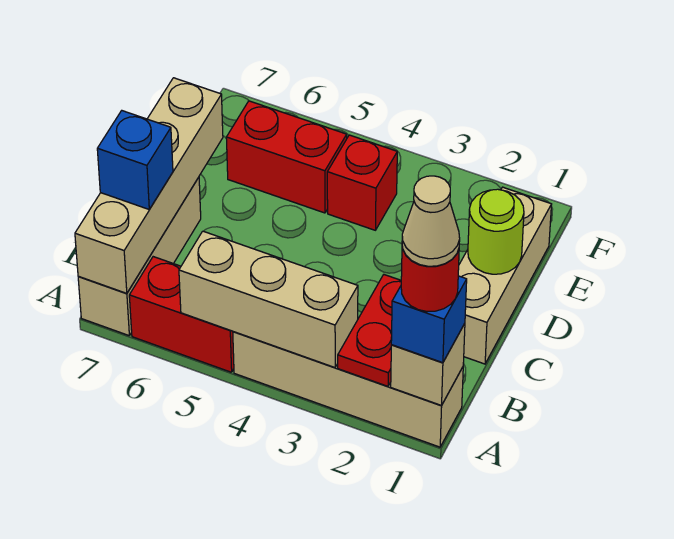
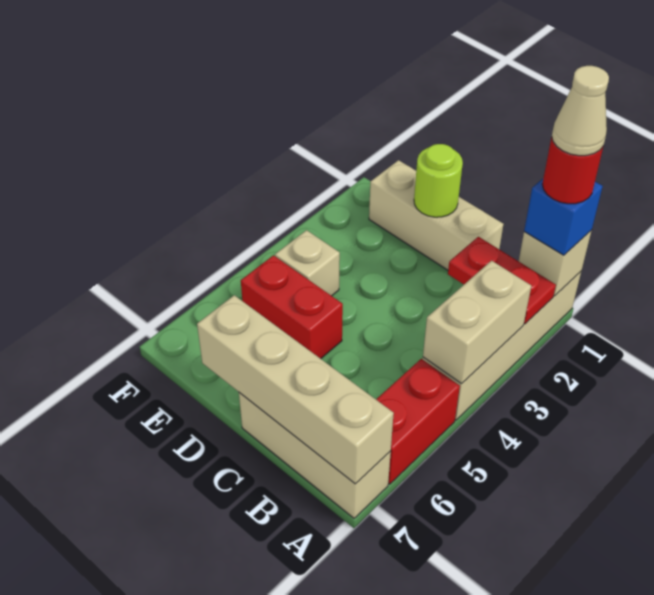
tan 1x3 brick [179,231,358,367] -> tan 1x2 brick [423,261,531,384]
blue 1x1 brick [97,111,173,209] -> none
red 1x1 brick [327,135,397,230] -> tan 1x1 brick [275,230,340,296]
red 1x2 brick [226,101,347,213] -> red 1x2 brick turned to [241,255,343,359]

